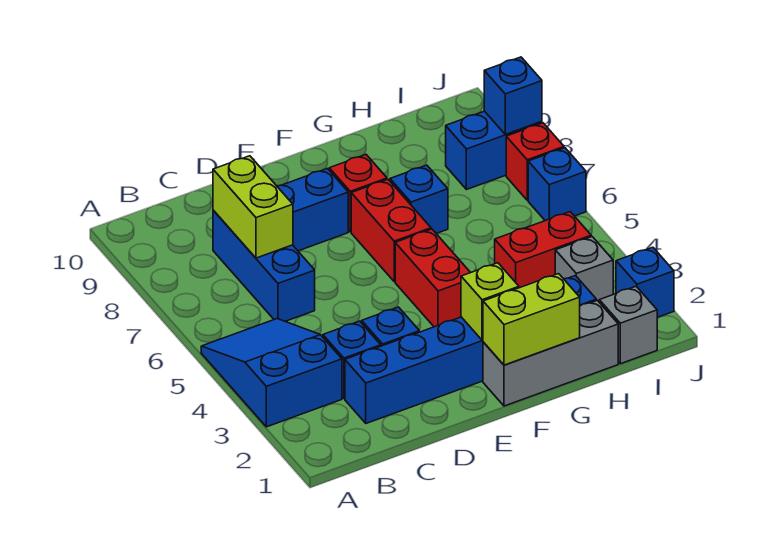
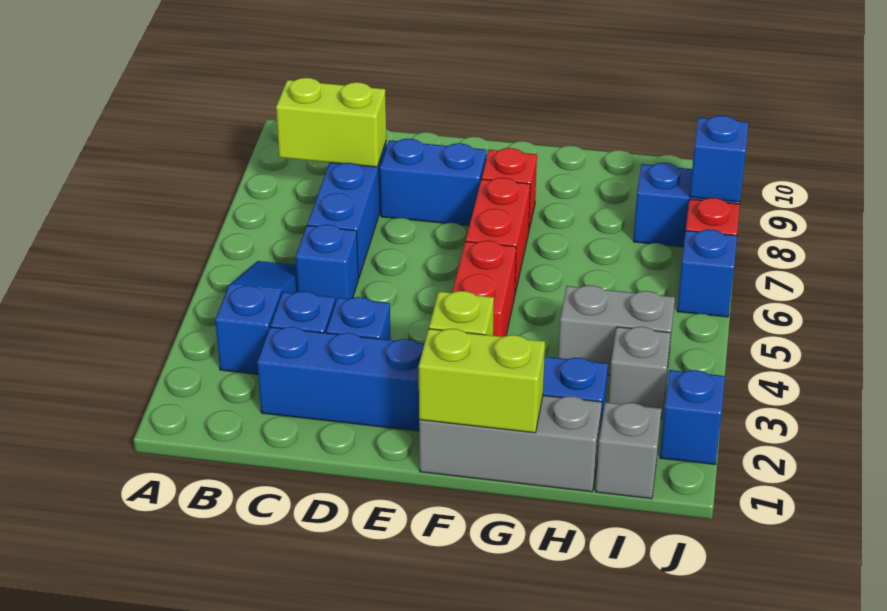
blue 2x3 slope [201,319,342,427] -> blue 1x3 slope [215,261,298,374]
lime 1x2 brick [213,156,293,258] -> lime 1x2 brick turned to [276,78,386,167]
blue 1x1 brick [390,165,448,233] -> blue 1x1 brick moved to [296,224,358,303]
red 1x2 brick [495,212,591,288] -> grey 1x2 brick [558,285,675,375]

